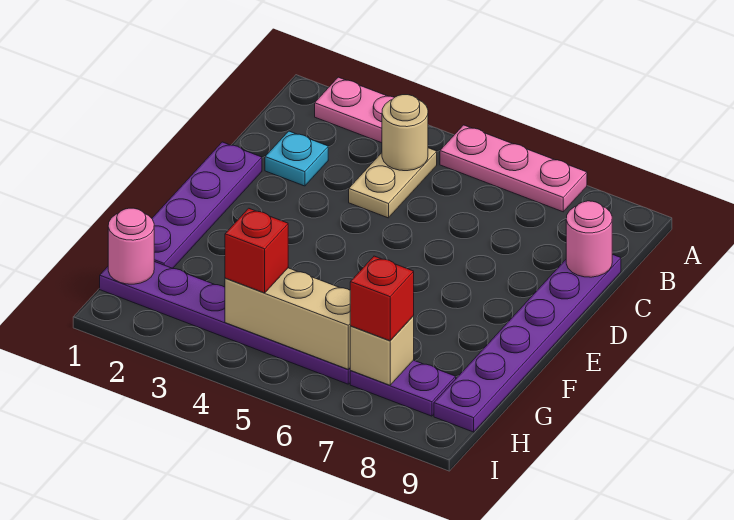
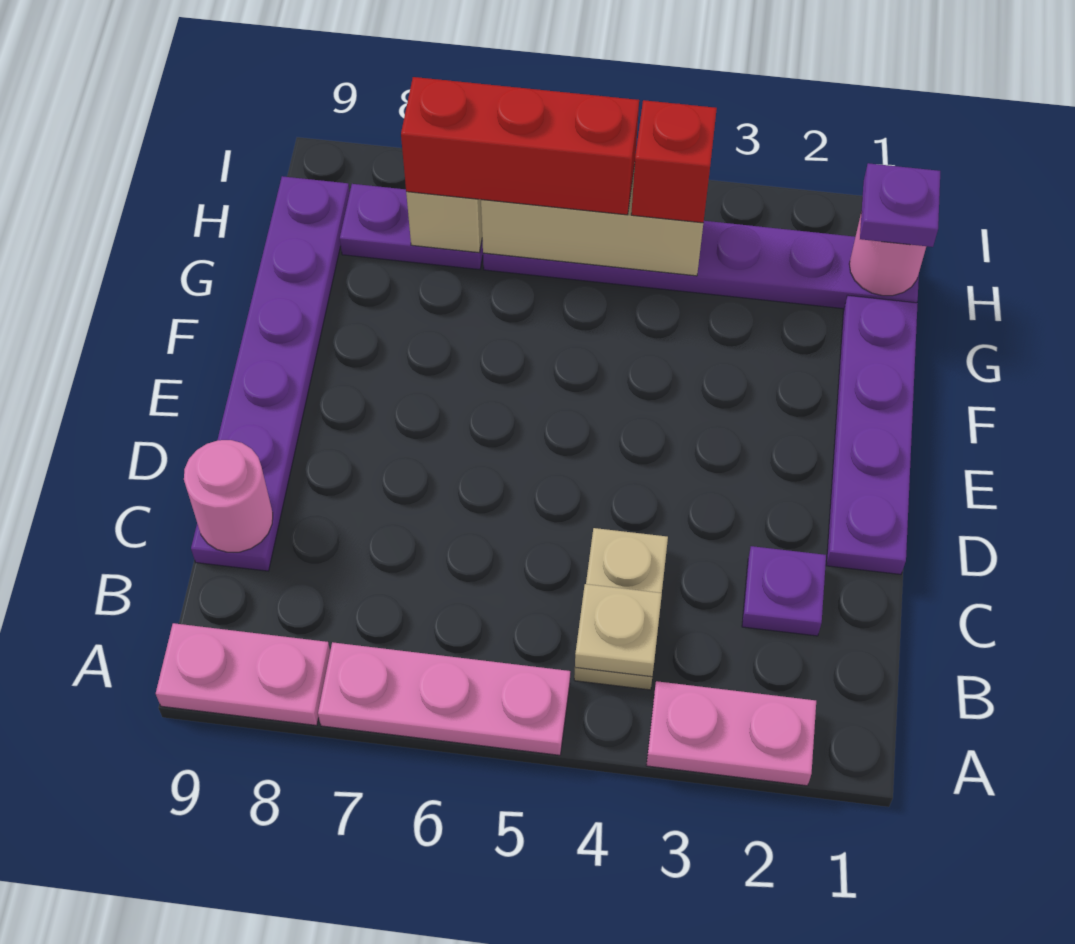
none -> pink 1x2 plate [156,623,330,725]
tan 1x1 round brick [382,95,428,171] -> tan 1x1 plate [575,584,662,677]
cyan 1x1 plate [265,131,328,186] -> purple 1x1 plate [742,546,826,636]
none -> purple 1x1 plate [860,163,940,247]
red 1x1 brick [350,256,414,341] -> red 1x3 brick [401,77,639,215]

